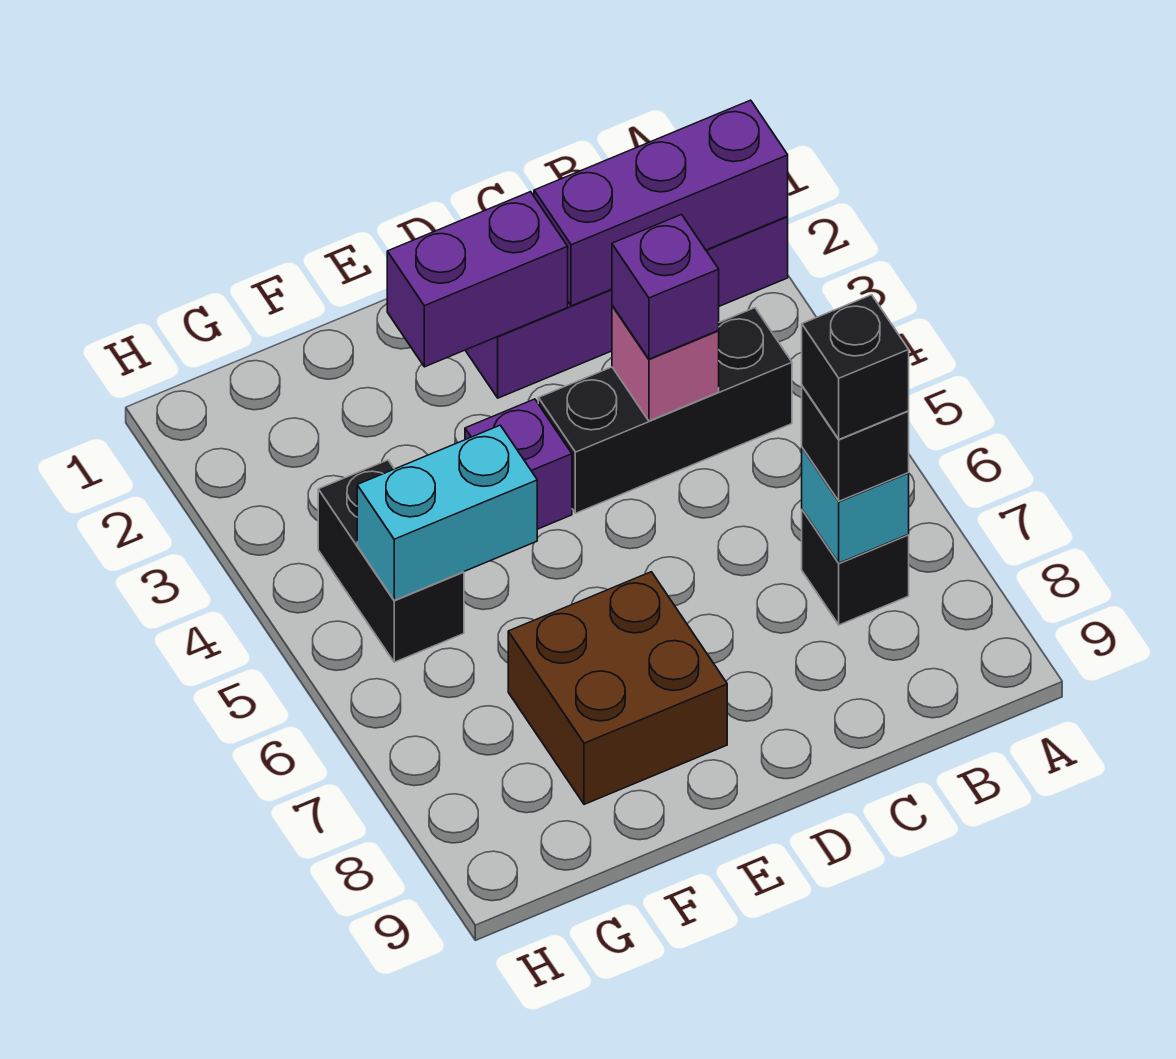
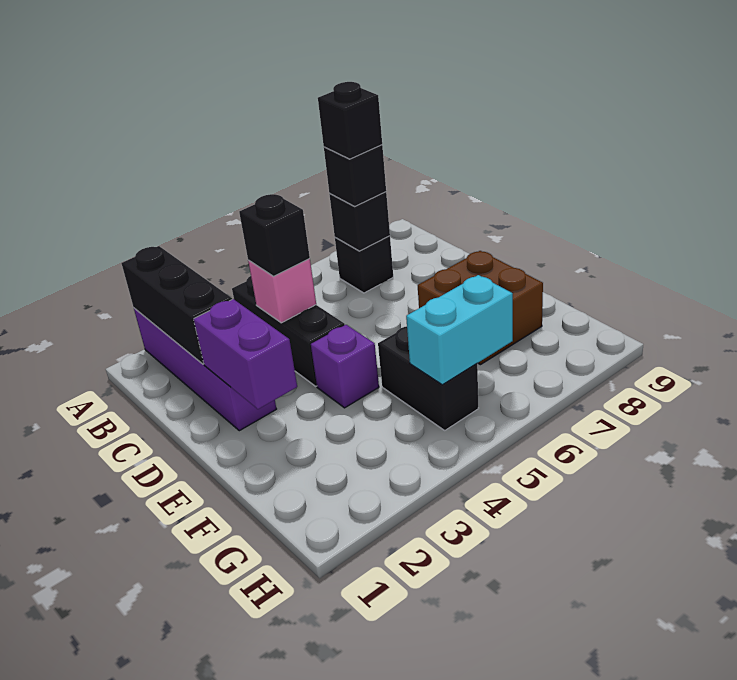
purple 1x3 brick [534,100,788,306] -> black 1x3 brick [122,246,232,364]
cyan 1x1 brick [802,448,909,563] -> black 1x1 brick [329,192,390,251]
purple 1x1 brick [612,214,719,359] -> black 1x1 brick [239,194,310,276]
cyan 1x2 brick [357,425,537,600] -> cyan 1x2 brick turned to [406,275,513,385]
black 1x2 brick [318,460,464,662] -> black 1x2 brick turned to [378,326,479,430]

